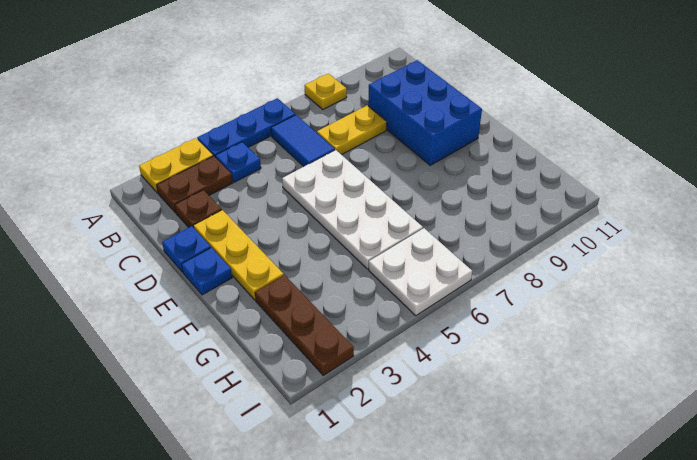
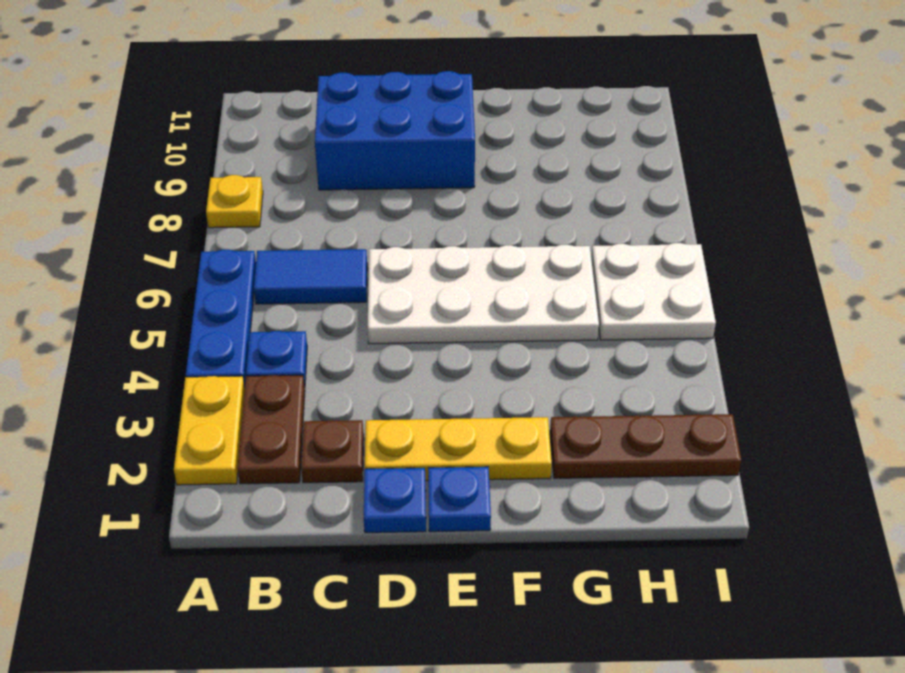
yellow 1x2 plate [317,105,387,155] -> none

